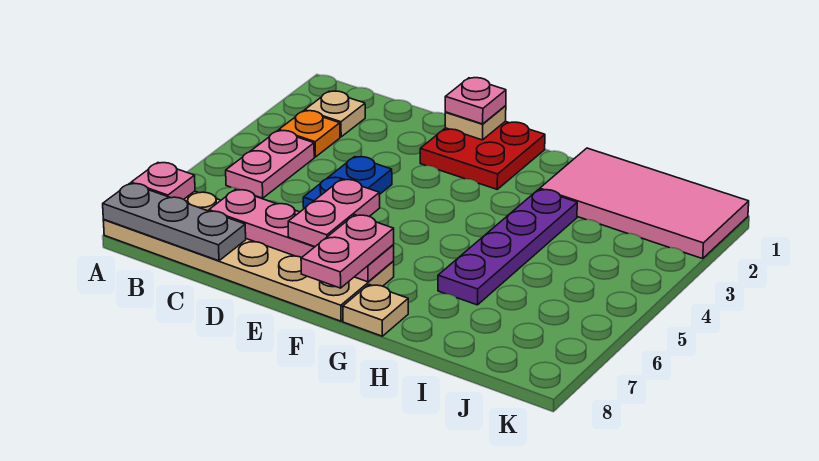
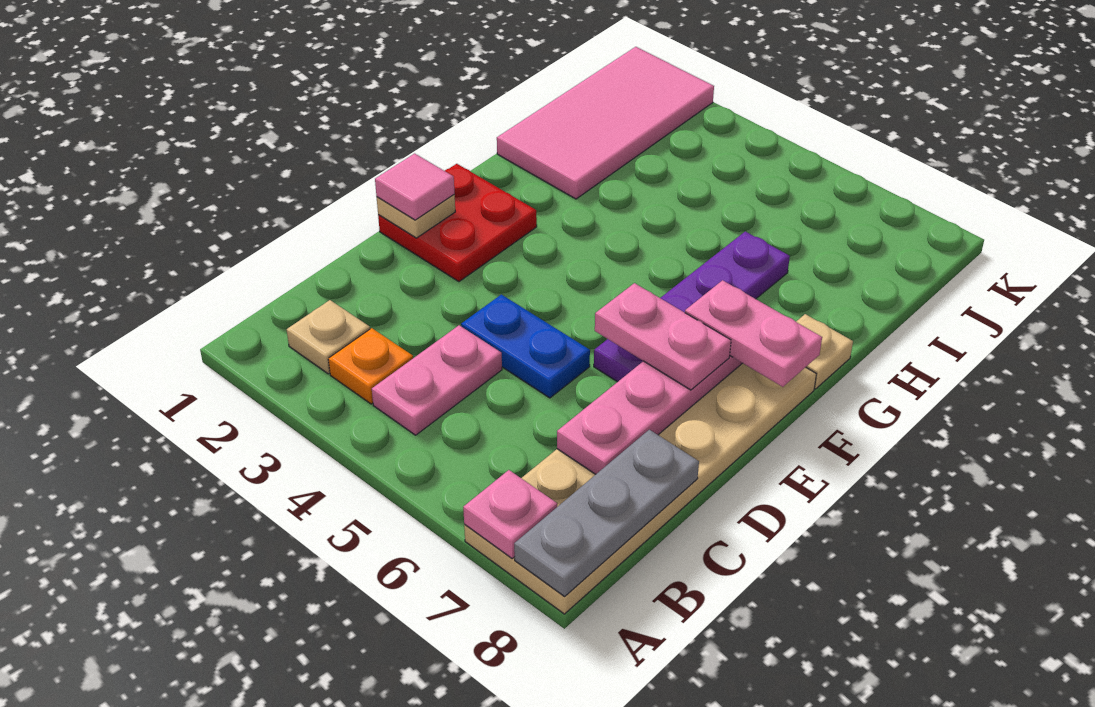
pink 1x2 plate [226,131,314,198] -> pink 1x2 plate turned to [372,325,502,435]
pink 1x1 plate [445,78,506,124] -> pink 1x1 tile [375,153,455,220]
purple 1x4 plate [438,189,577,305] -> purple 1x4 plate turned to [594,231,790,382]

